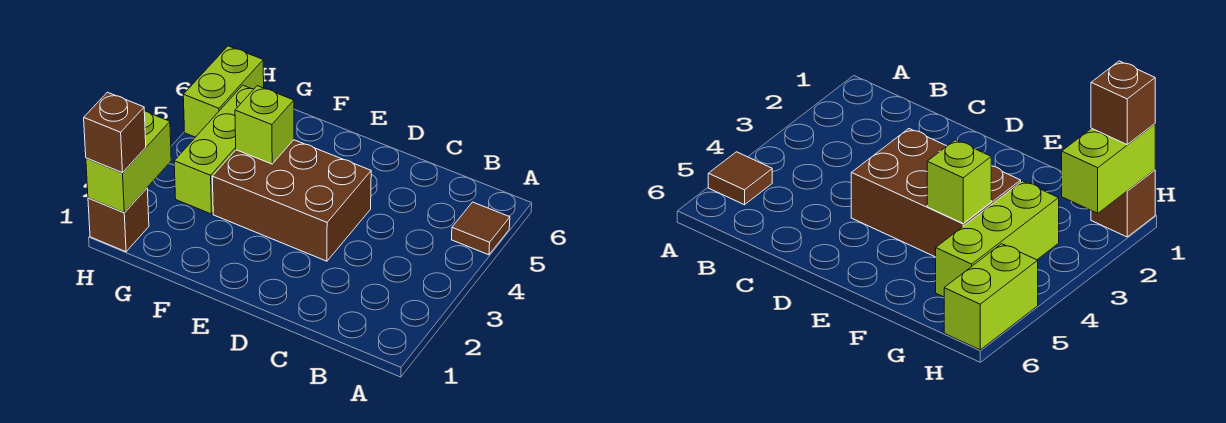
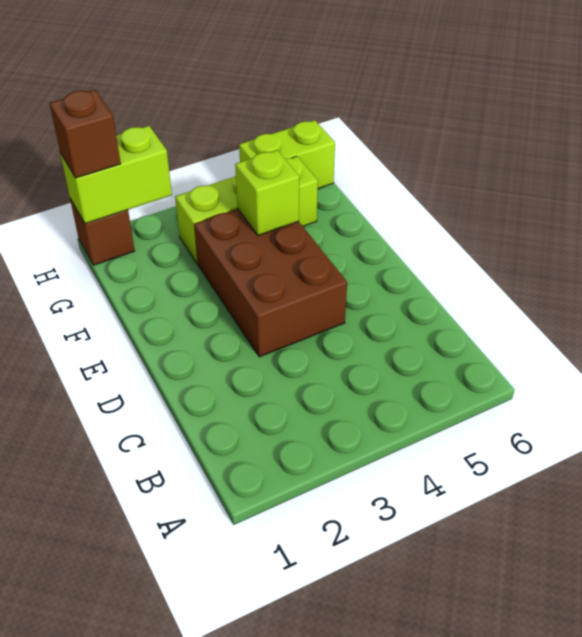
brown 1x1 tile [452,202,510,255] -> none

